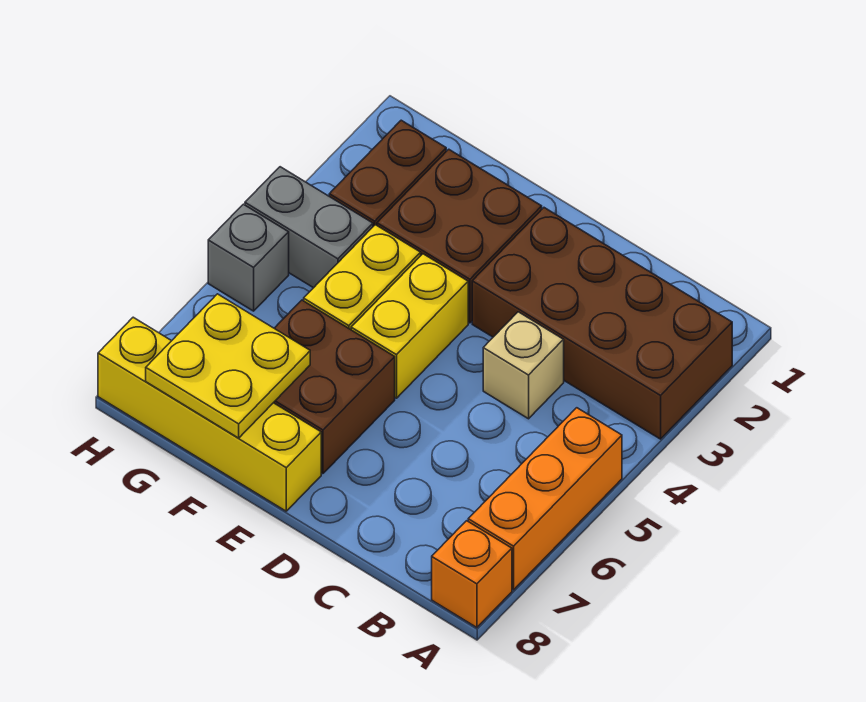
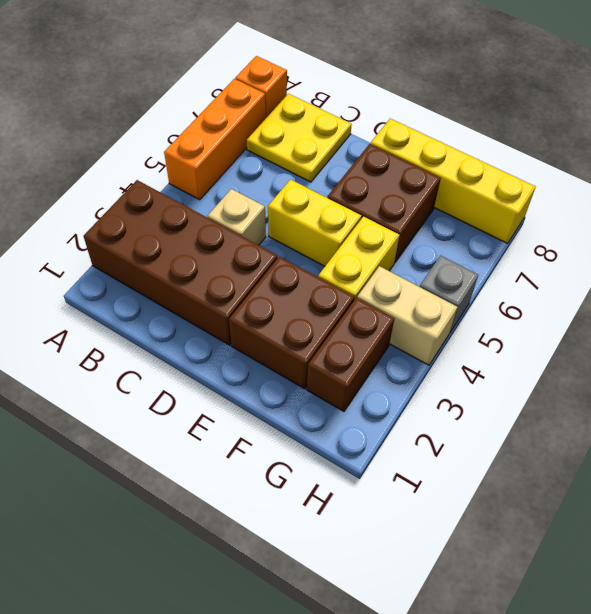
yellow 1x2 brick [351,254,468,398] -> yellow 1x2 brick turned to [268,180,361,266]
yellow 2x2 plate [146,294,310,438] -> yellow 2x2 plate moved to [247,94,352,182]
grey 1x2 brick [245,167,373,288] -> tan 1x2 brick [357,266,457,365]

